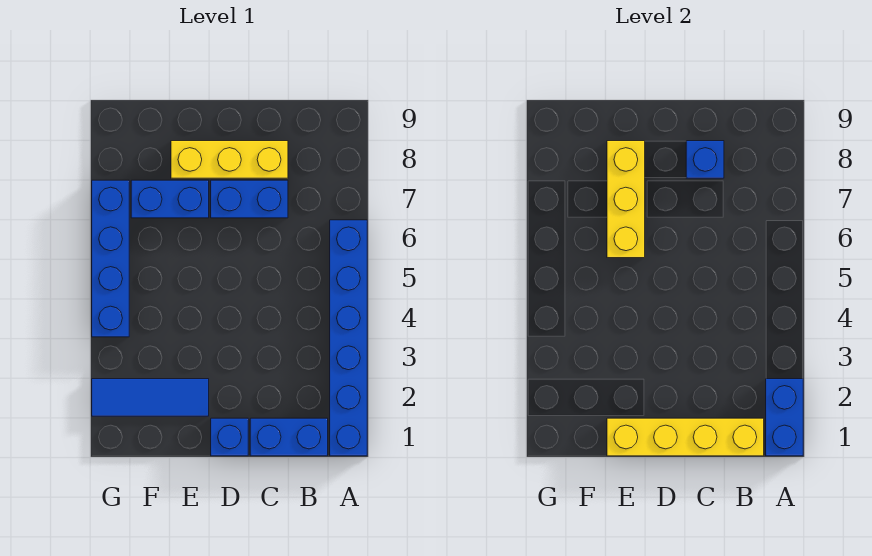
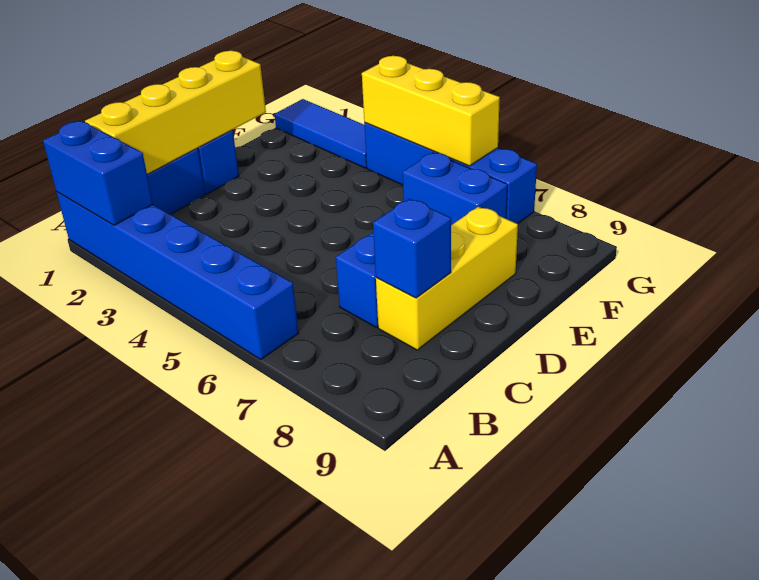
blue 1x3 tile [92,379,209,416] -> blue 1x3 tile turned to [274,99,367,168]
yellow 1x3 brick [607,141,645,258] -> yellow 1x3 brick moved to [362,56,500,166]
blue 1x2 brick [131,180,209,218] -> blue 1x2 brick turned to [403,153,507,225]

